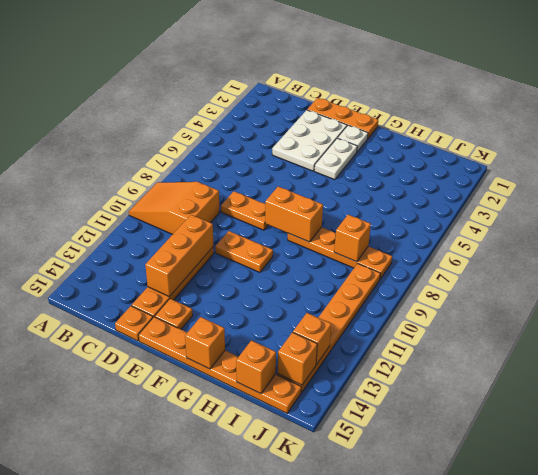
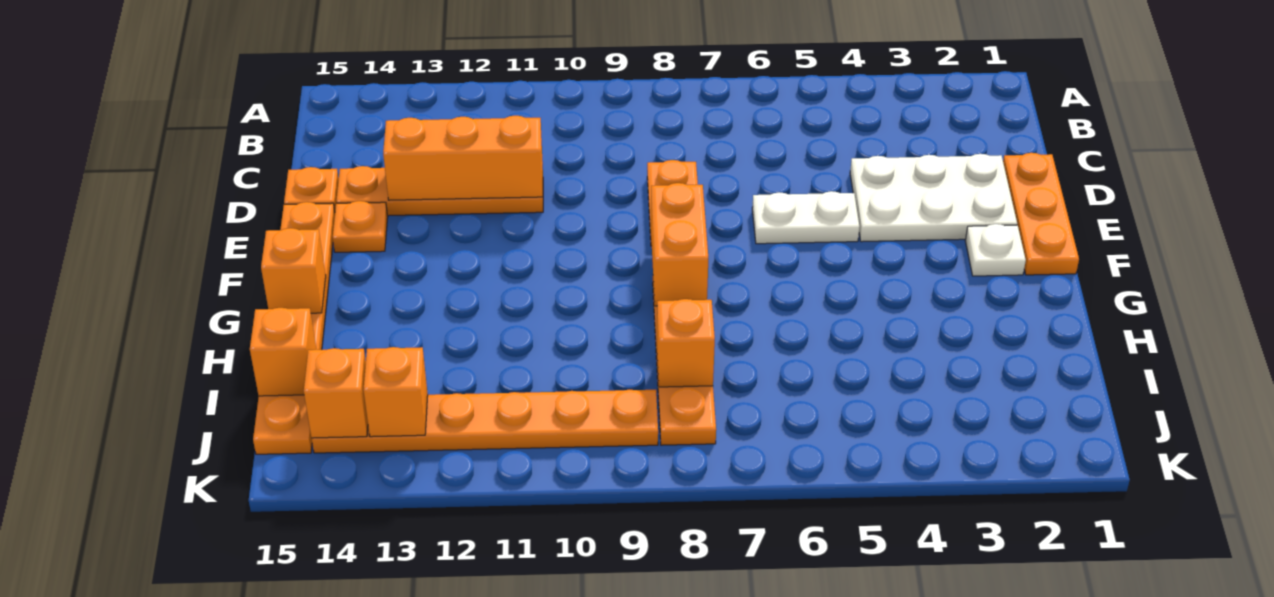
orange 2x3 slope [129,182,220,234] -> none
orange 1x2 plate [215,231,273,272] -> none
white 1x2 plate [314,138,357,180] -> white 1x2 plate moved to [752,191,859,244]

